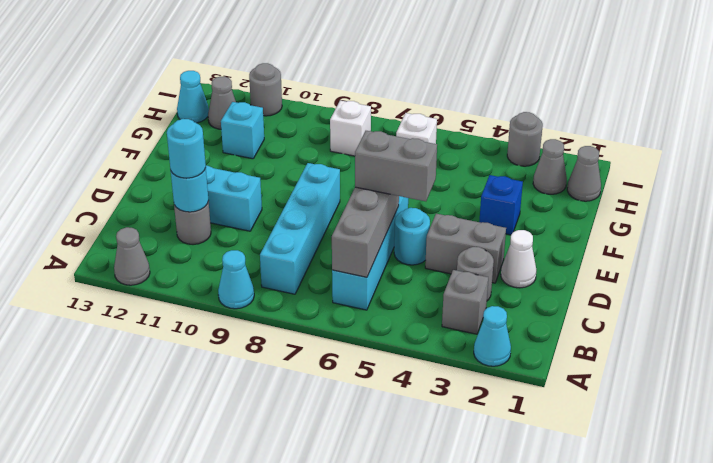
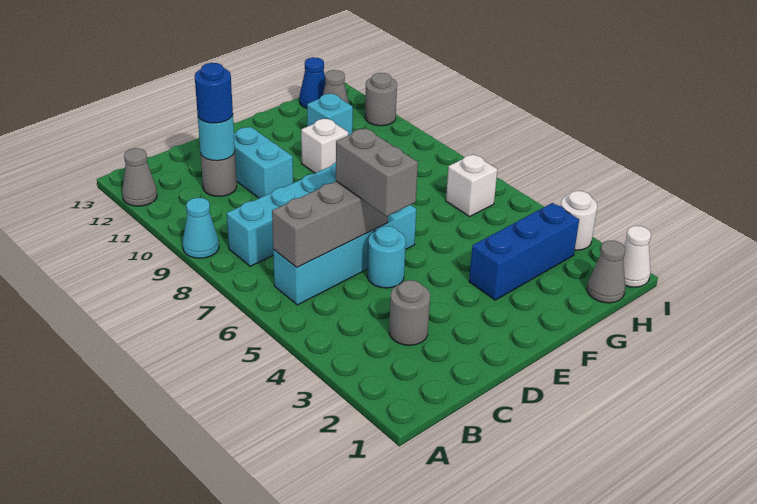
cyan 1x1 cone [474,306,511,366] -> none
grey 1x1 brick [442,270,488,334] -> none
cyan 1x1 round brick [167,119,206,178] -> blue 1x1 round brick [195,63,233,123]
white 1x1 cone [501,230,536,288] -> white 1x1 cone moved to [623,226,651,287]
grey 1x2 brick [425,214,506,283] -> none
blue 1x1 brick [479,175,523,235] -> blue 1x3 brick [469,203,579,300]
grey 1x1 cone [533,139,567,194] -> none
white 1x1 brick [330,100,371,156] -> white 1x1 brick moved to [301,118,348,173]
cyan 1x1 cone [177,71,209,123] -> blue 1x1 cone [299,57,326,108]
grey 1x1 round brick [507,112,543,166] -> white 1x1 round brick [561,191,597,250]

